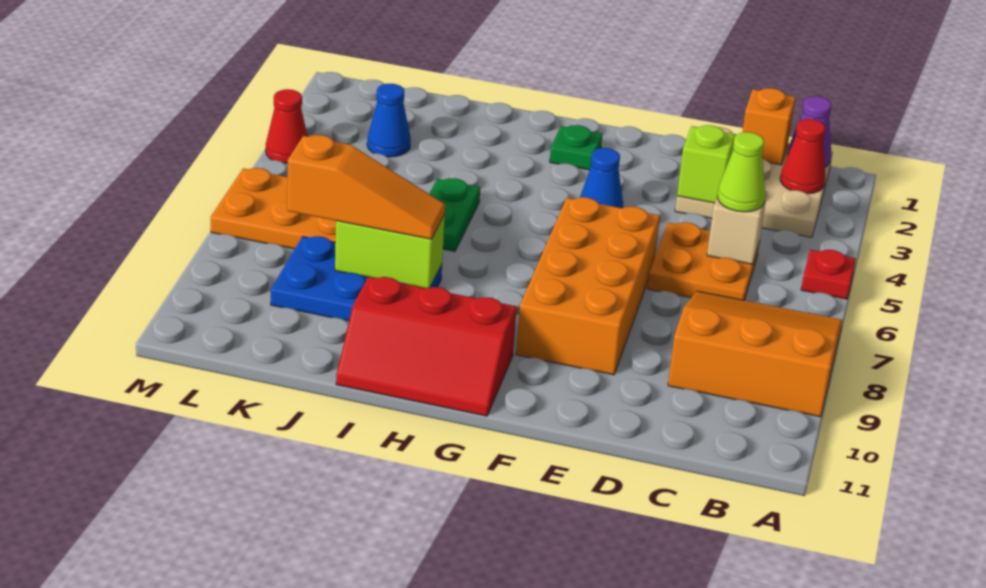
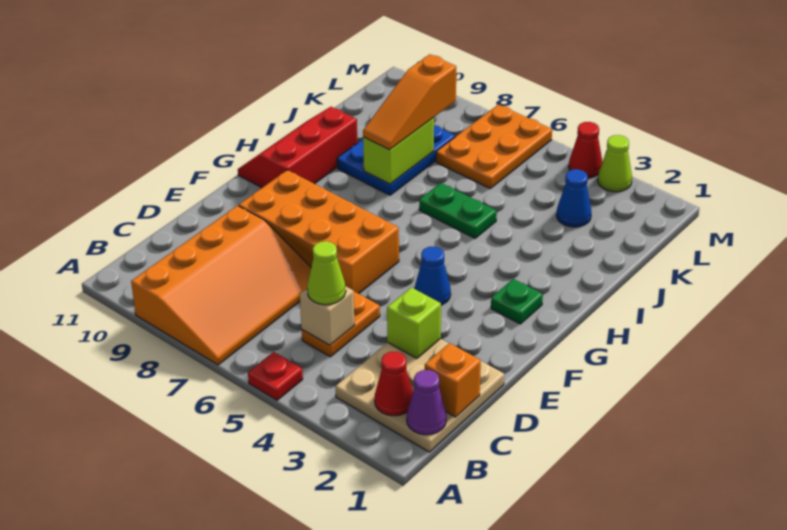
orange 3x3 slope [668,291,842,417] -> orange 3x4 slope [131,206,311,365]
orange 2x2 plate [648,222,760,300] -> orange 1x2 plate [302,291,380,357]
none -> lime 1x1 cone [598,135,632,192]

